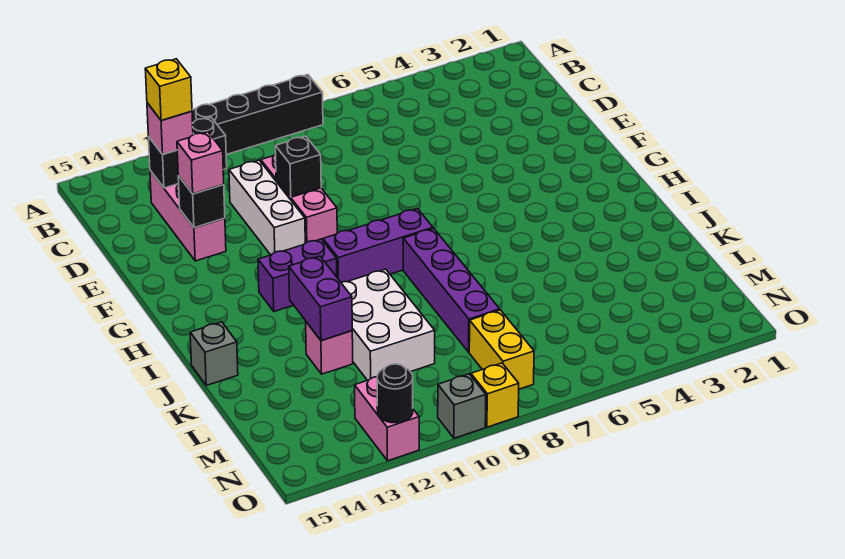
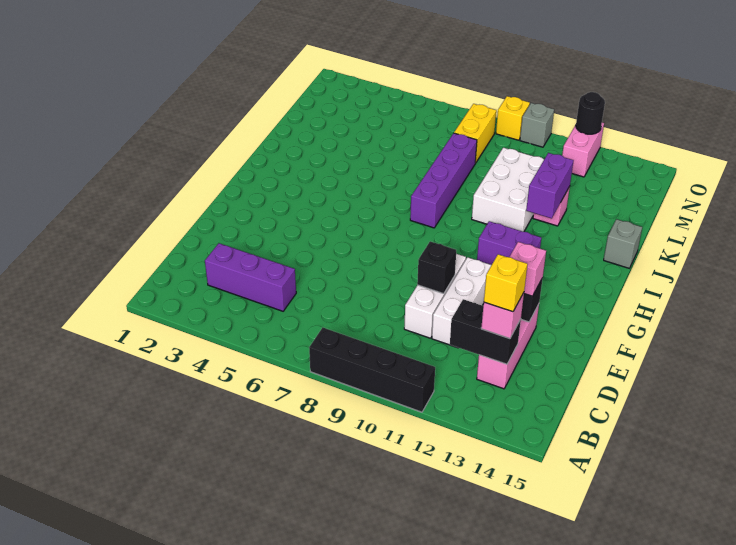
pink 1x3 brick [261,154,337,243] -> white 1x3 brick [404,254,466,338]
purple 1x3 brick [323,209,433,282] -> purple 1x3 brick moved to [205,243,296,311]

